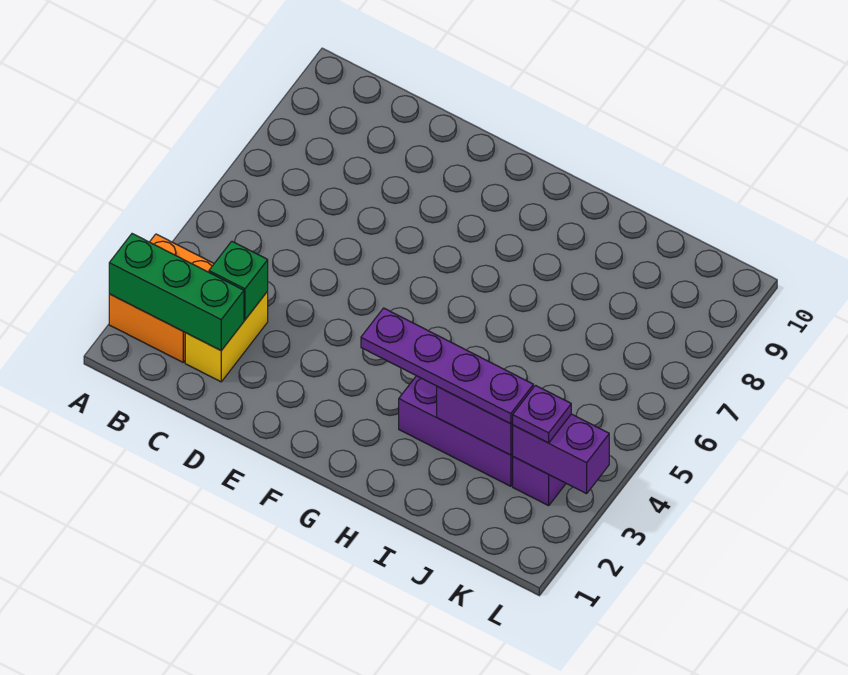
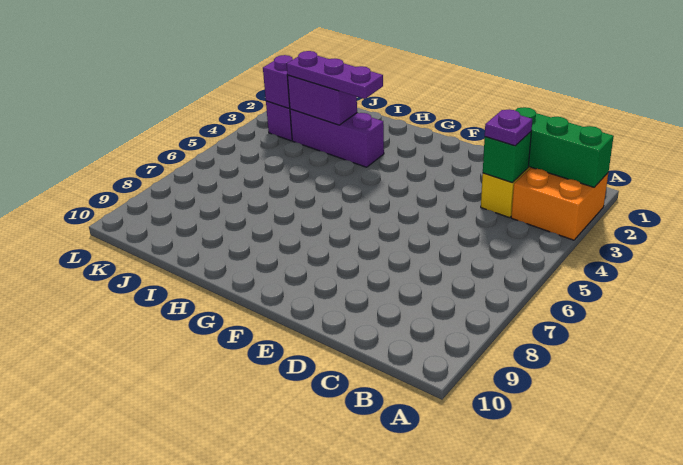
purple 1x4 plate [361,308,533,424] -> purple 1x3 plate [287,51,383,99]
purple 1x2 brick [513,414,609,494] -> purple 1x1 brick [263,55,293,108]
purple 1x1 plate [513,385,571,443] -> purple 1x1 plate moved to [485,109,532,146]

